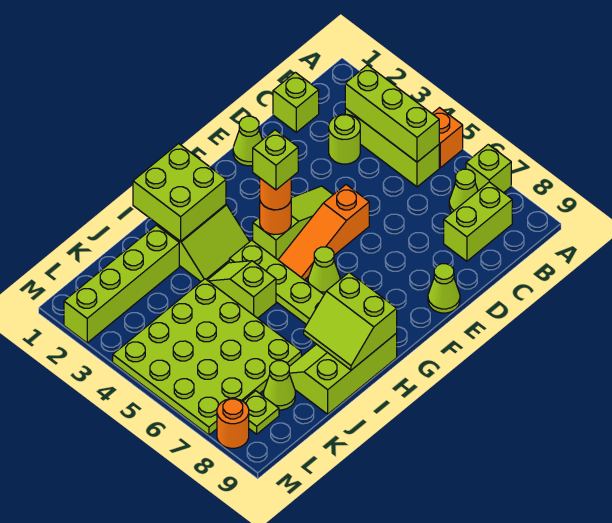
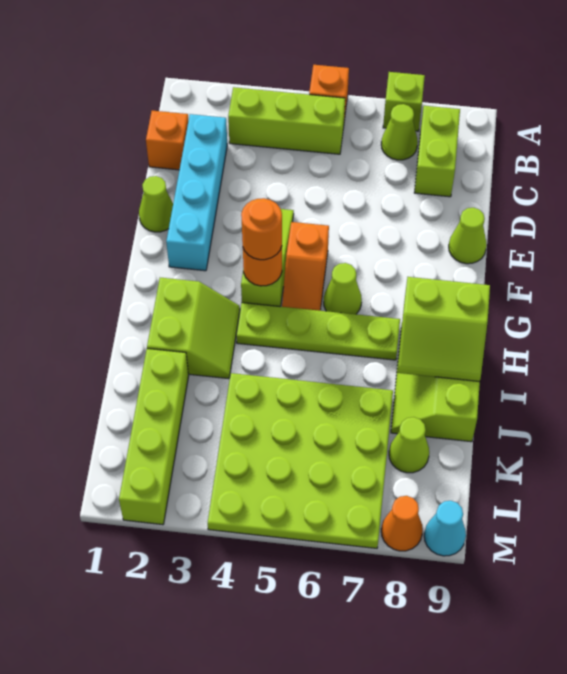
lime 1x3 brick [345,65,439,162] -> none
lime 1x1 brick [273,72,319,132] -> orange 1x1 brick [146,111,188,170]
none -> cyan 1x4 brick [166,114,227,271]
lime 1x1 round brick [329,114,360,164] -> none
orange 1x3 slope [278,185,369,280] -> orange 1x2 slope [282,222,329,311]
lime 1x1 brick [253,130,298,190] -> none
lime 2x2 brick [133,144,226,241] -> none
lime 1x2 slope [208,261,276,318] -> none
lime 1x1 plate [243,391,279,434] -> none
orange 1x1 round brick [217,399,249,448] -> orange 1x1 cone [381,496,423,551]
none -> cyan 1x1 cone [424,501,466,556]

